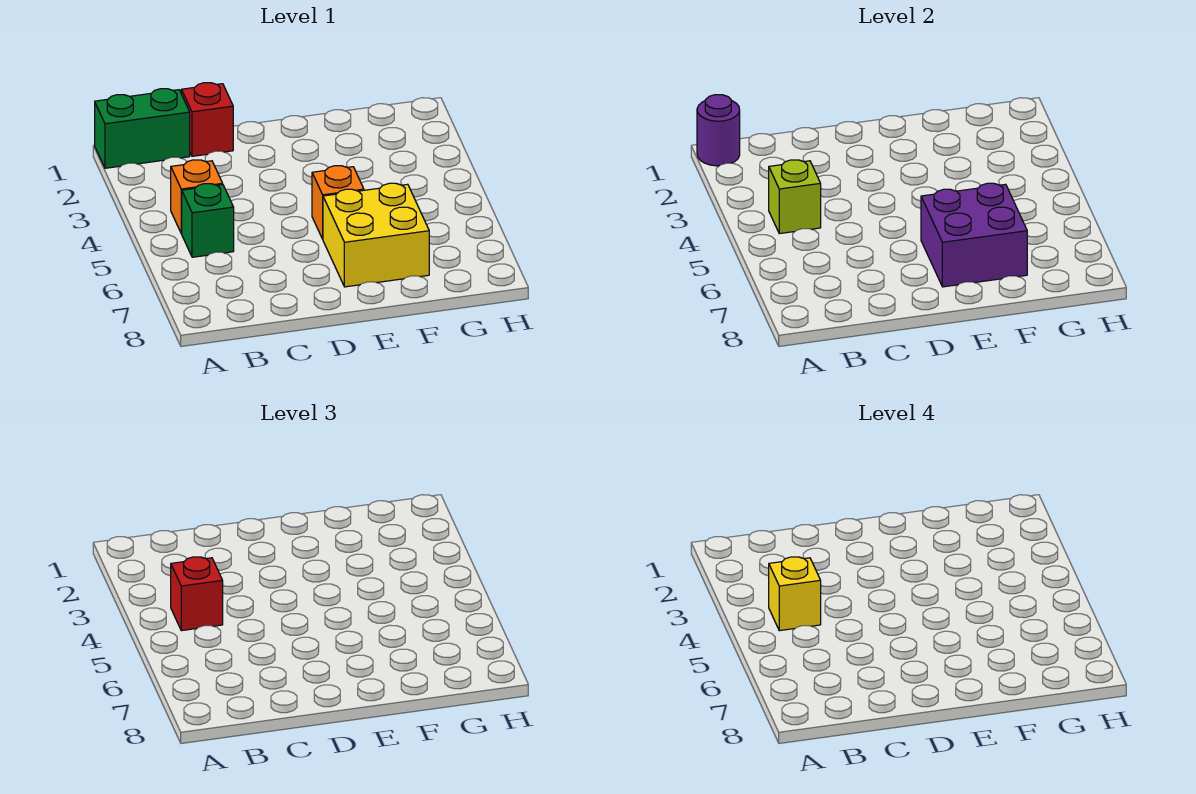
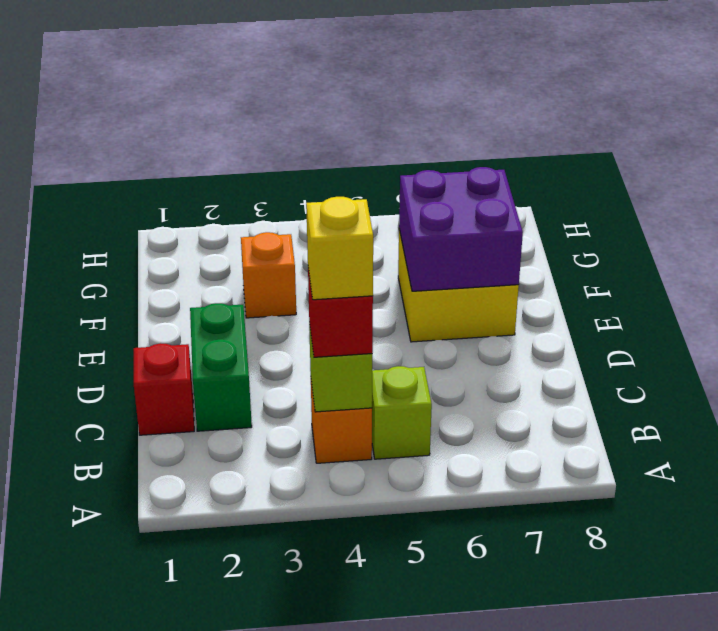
green 1x2 brick [95,89,190,168] -> green 1x2 brick moved to [190,303,252,431]
purple 1x1 round brick [697,95,740,166] -> none
green 1x1 brick [181,184,234,257] -> lime 1x1 brick [372,366,432,459]
orange 1x1 brick [312,166,364,239] -> orange 1x1 brick moved to [241,232,296,318]

